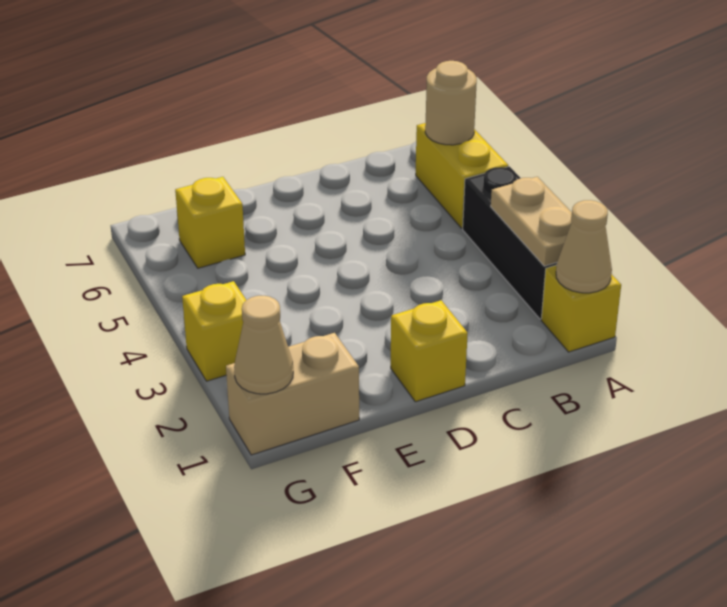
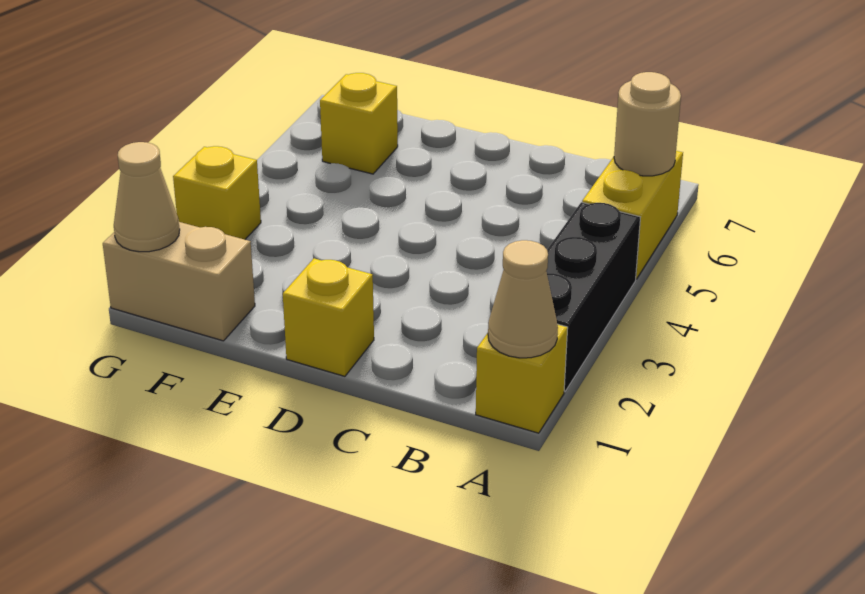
tan 1x2 plate [491,177,572,266] -> none

